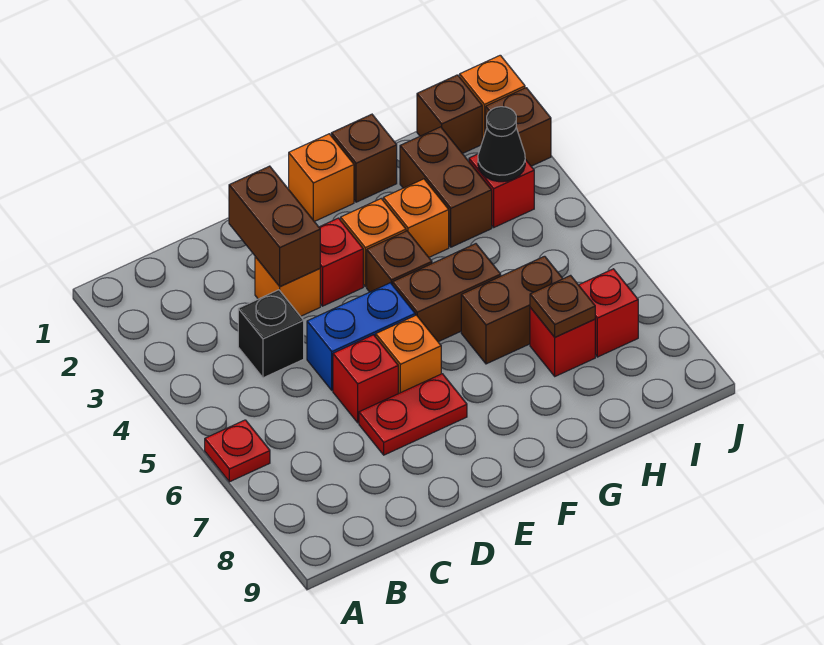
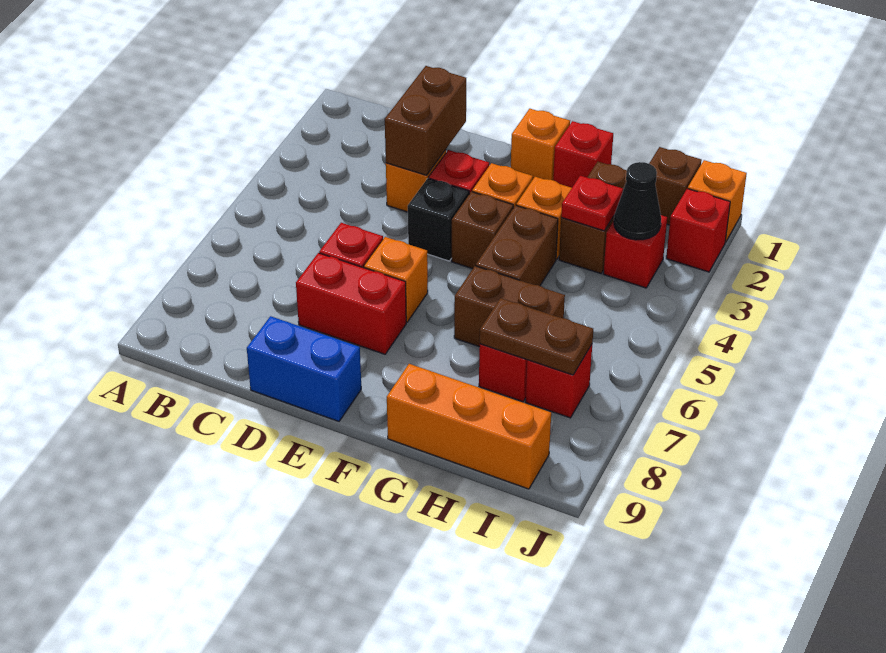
red 1x1 plate [205,420,270,482] -> red 1x1 plate moved to [561,176,623,231]
black 1x1 brick [238,290,304,378] -> black 1x1 brick moved to [408,178,469,261]
blue 1x2 brick [307,283,415,390] -> blue 1x2 brick moved to [247,316,361,421]
red 1x2 plate [359,374,467,455] -> red 1x2 brick [296,253,406,354]
brown 1x2 brick [393,244,501,342] -> brown 1x2 brick turned to [476,206,558,286]
brown 1x1 brick [331,114,397,202] -> red 1x1 brick [553,121,613,188]
none -> orange 1x3 brick [387,364,551,489]
brown 1x1 plate [530,275,595,337] -> brown 1x2 plate [480,298,593,375]
brown 1x1 brick [486,88,551,166] -> red 1x1 brick [666,189,730,272]

